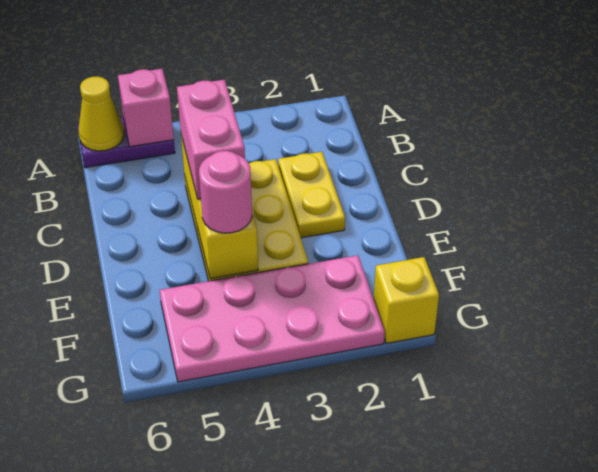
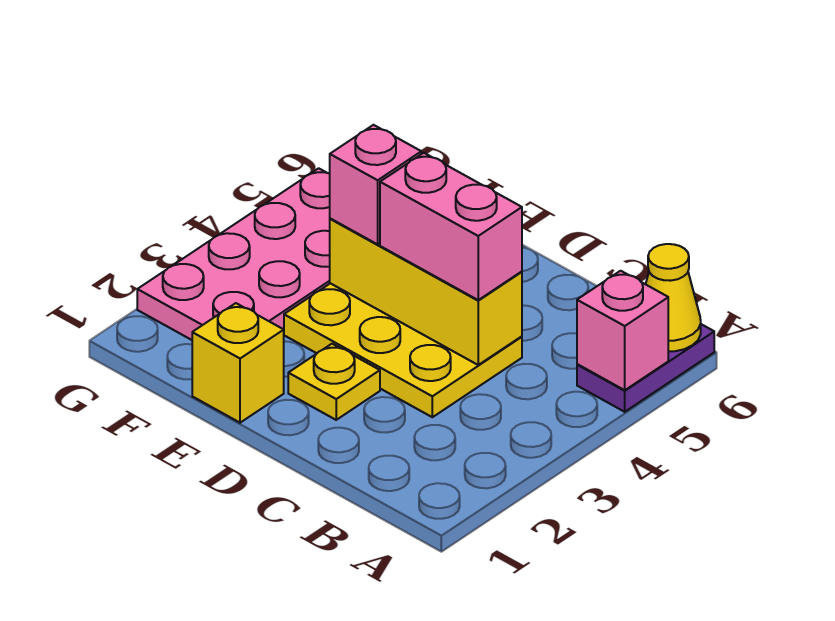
yellow 1x2 plate [278,152,345,238] -> yellow 1x1 plate [288,344,380,420]
pink 1x1 round brick [199,151,252,233] -> pink 1x1 brick [330,125,421,244]
yellow 1x1 brick [374,257,439,343] -> yellow 1x1 brick moved to [192,303,284,423]

